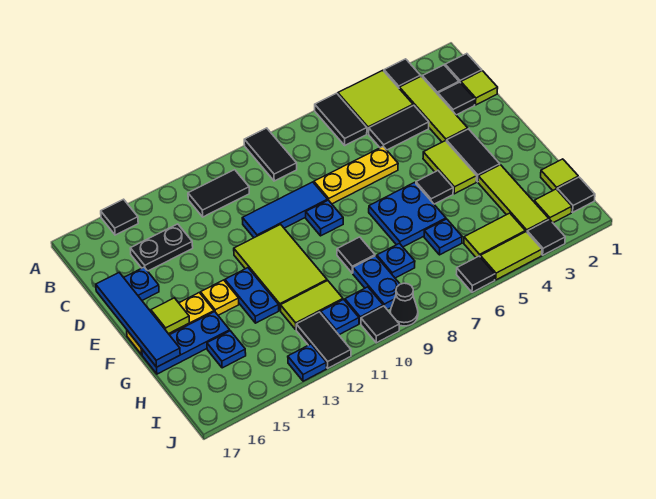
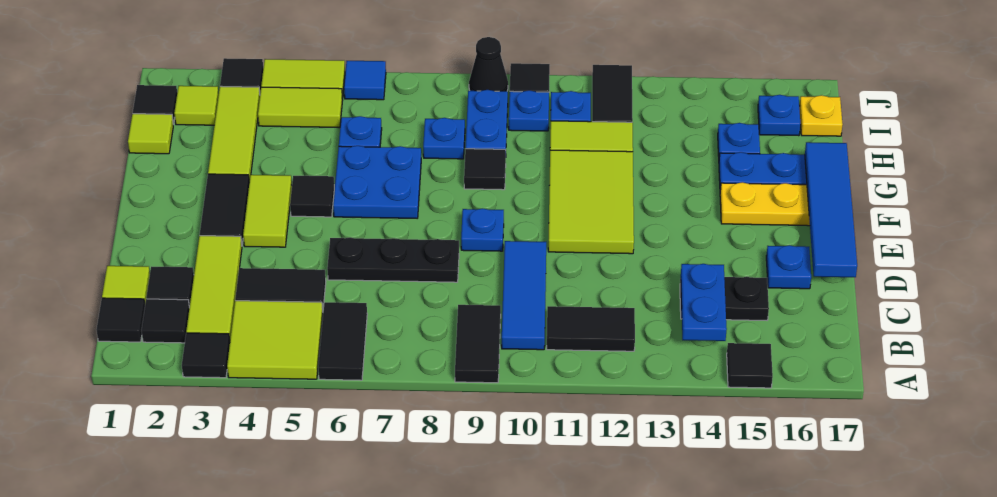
yellow 1x3 plate [314,147,398,204] -> black 1x3 plate [327,237,459,282]
blue 1x3 tile [242,182,328,238] -> blue 1x3 tile turned to [502,241,546,350]
blue 1x2 plate [225,268,279,323] -> blue 1x2 plate moved to [681,264,727,341]
yellow 1x1 plate [201,280,239,315] -> yellow 1x1 plate moved to [799,95,843,136]
lime 1x1 tile [151,298,189,334] -> none
black 1x1 tile [457,256,495,292] -> blue 1x1 tile [344,61,386,100]
blue 1x1 plate [288,344,326,381] -> blue 1x1 plate moved to [758,95,800,136]

